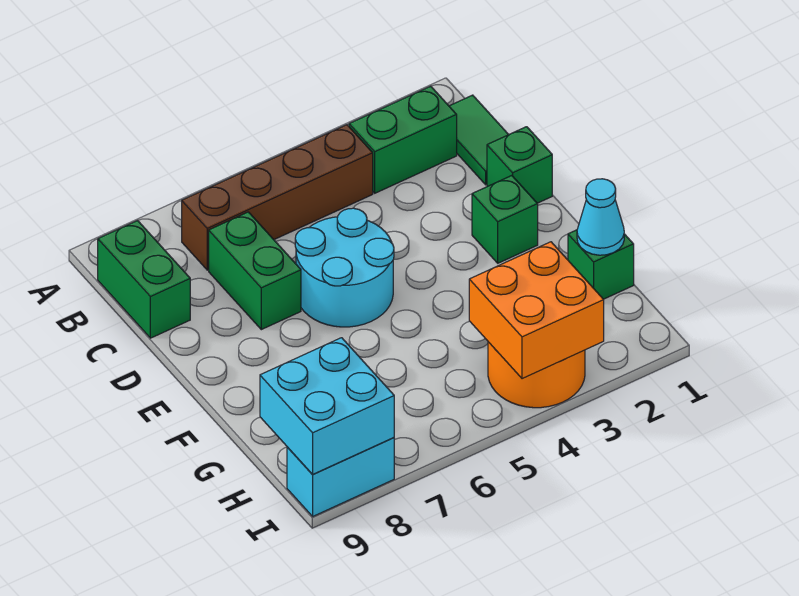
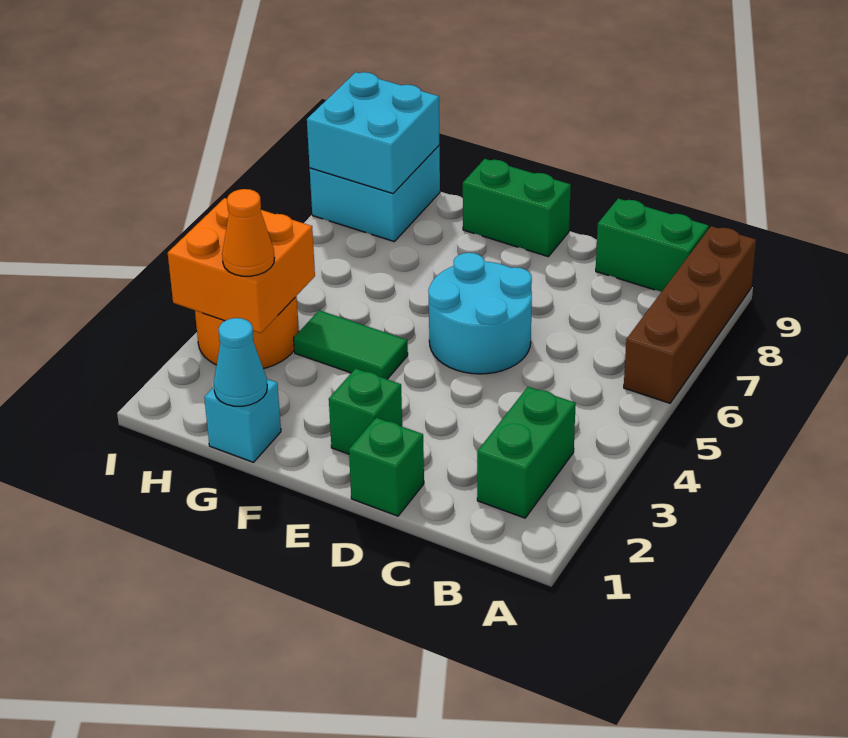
green 1x2 tile [449,95,509,185] -> green 1x2 tile moved to [294,310,408,379]
brown 1x4 brick [182,125,373,270] -> brown 1x4 brick moved to [624,226,756,403]
green 1x2 brick [209,212,301,330] -> green 1x2 brick moved to [463,159,571,256]
green 1x1 brick [568,230,634,299] -> cyan 1x1 brick [204,379,281,462]
none -> orange 1x1 cone [222,189,275,276]
cyan 1x2 brick [287,438,394,516] -> cyan 2x2 brick [310,146,440,242]

